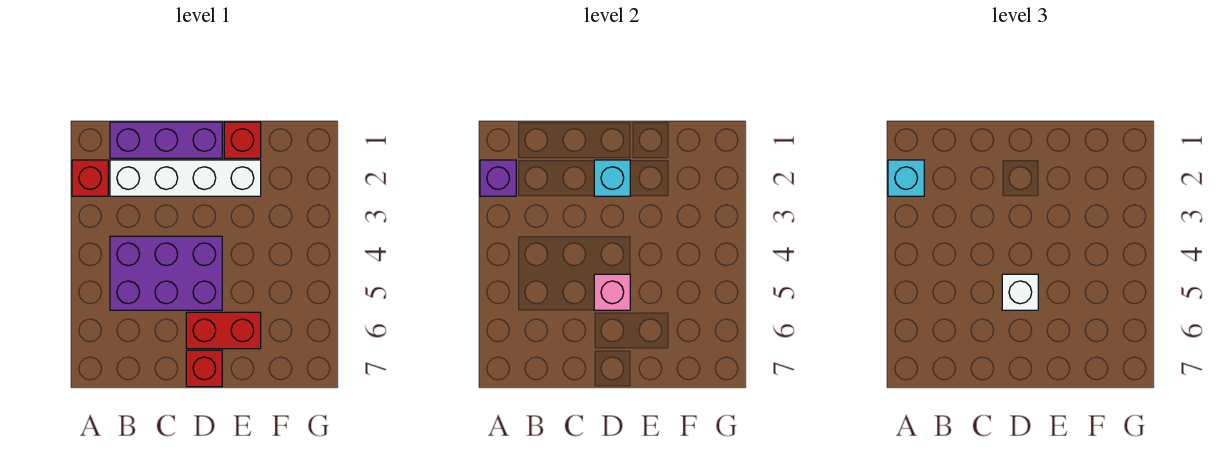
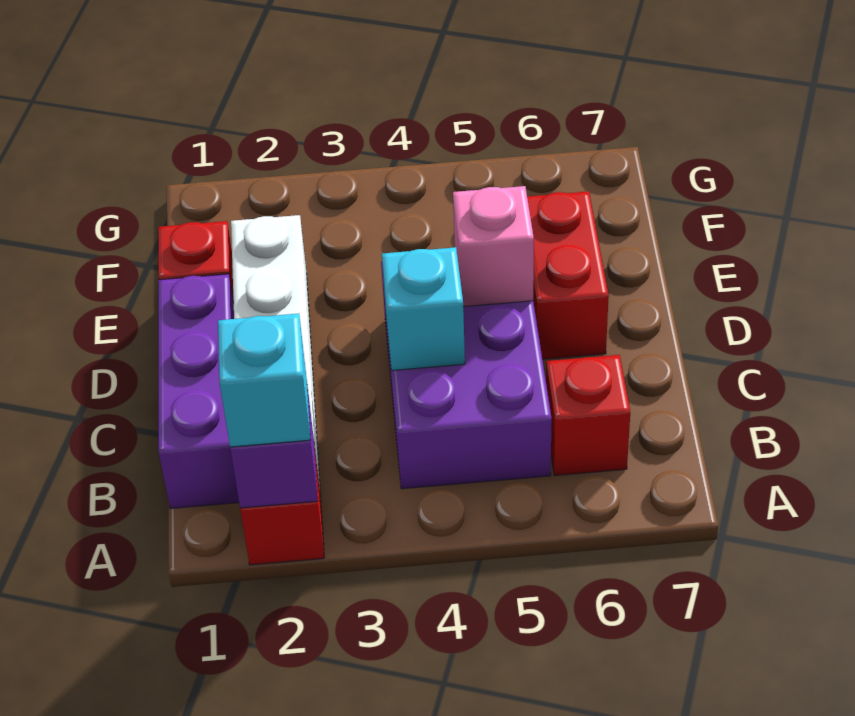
cyan 1x1 brick [594,160,630,196] -> cyan 1x1 brick moved to [382,247,465,371]
white 1x1 brick [1002,274,1038,310] -> none
red 1x1 brick [186,350,222,387] -> red 1x1 brick moved to [546,355,630,476]

